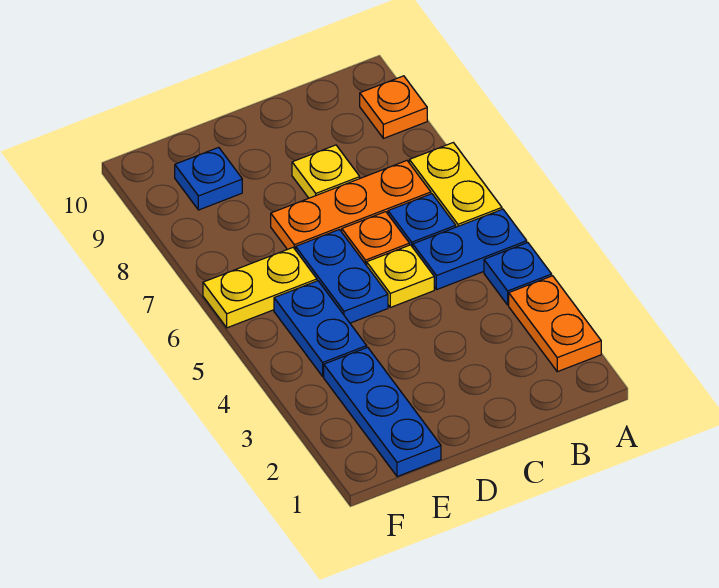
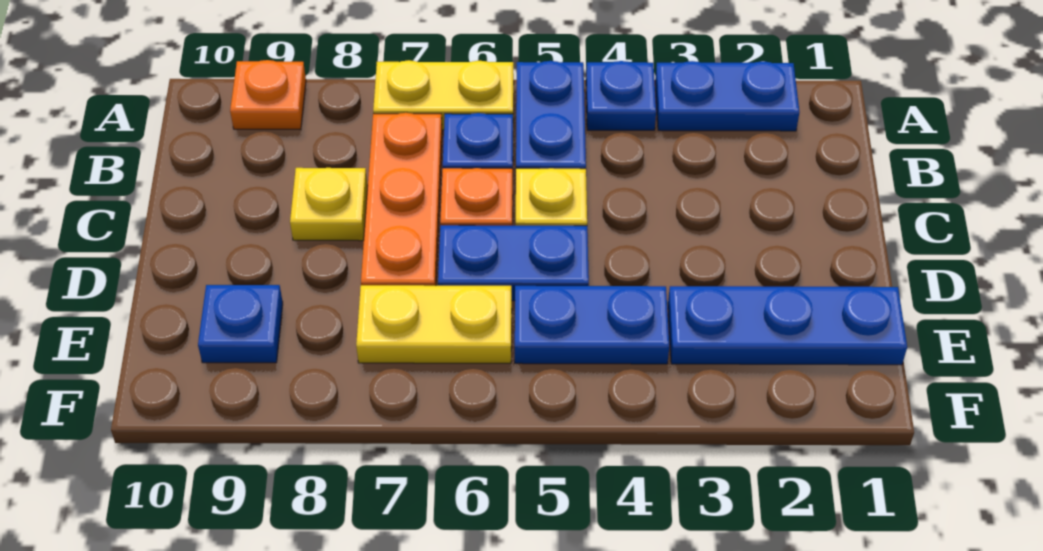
orange 1x2 plate [509,276,601,372] -> blue 1x2 plate [655,61,799,131]
yellow 1x2 plate [203,248,317,328] -> yellow 1x2 plate turned to [356,285,512,363]

